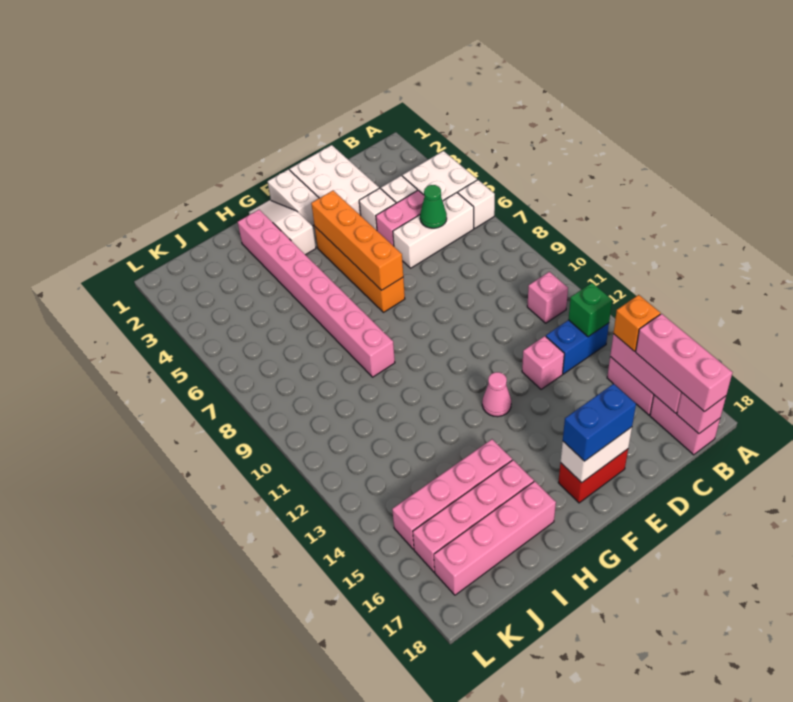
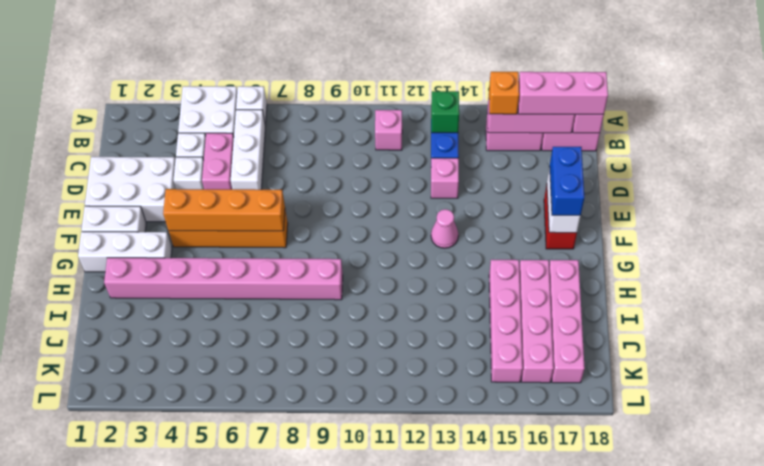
green 1x1 cone [420,185,447,228] -> none
white 1x3 slope [249,200,316,255] -> white 1x3 brick [78,232,172,272]

